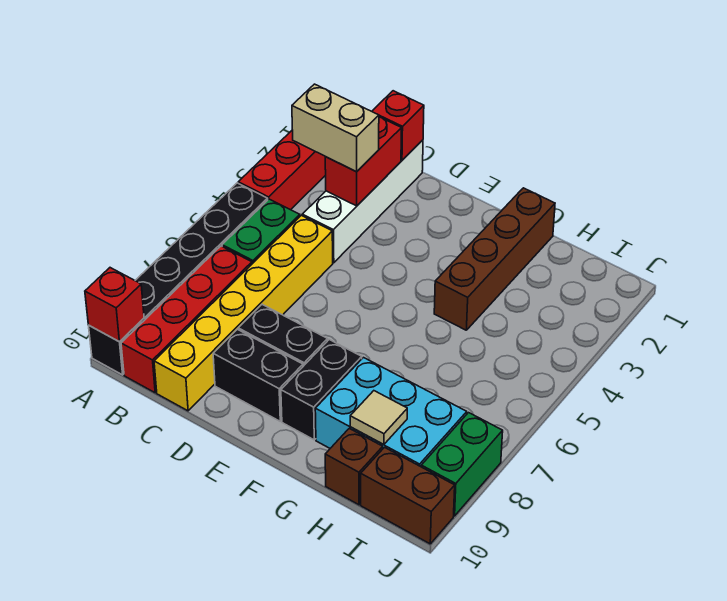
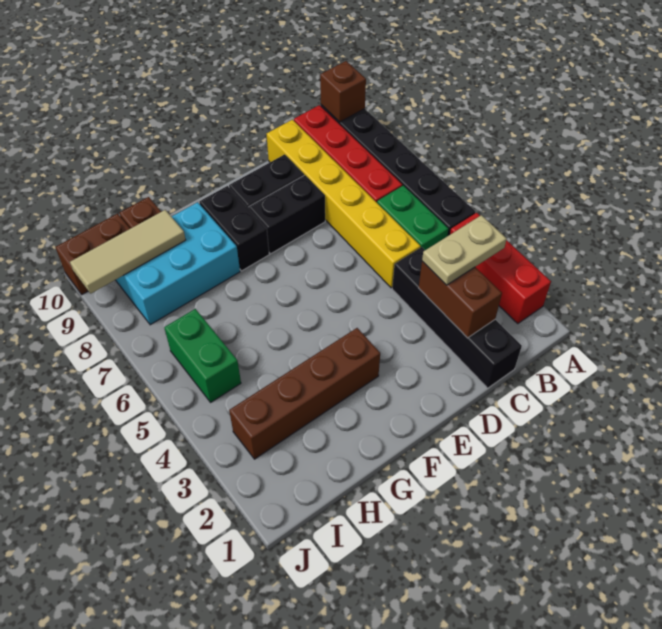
red 1x1 brick [85,268,144,341] -> brown 1x1 brick [320,61,366,122]
tan 1x2 brick [292,84,379,172] -> tan 1x2 plate [422,215,507,285]
white 1x4 brick [302,140,423,263] -> black 1x4 brick [392,247,522,388]
red 1x1 brick [372,91,424,160] -> none
red 1x2 brick [325,117,401,206] -> brown 1x2 brick [419,261,502,338]
brown 1x4 brick [434,188,555,330] -> brown 1x4 brick turned to [229,328,380,459]
tan 1x1 tile [350,391,407,445] -> tan 1x3 tile [70,210,186,294]
green 1x2 brick [421,413,503,516] -> green 1x2 brick moved to [164,309,241,402]

